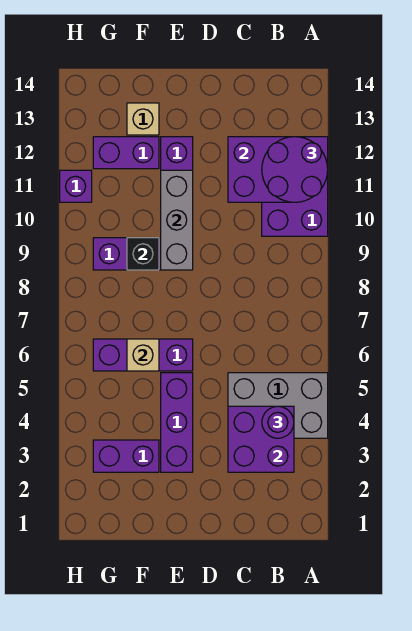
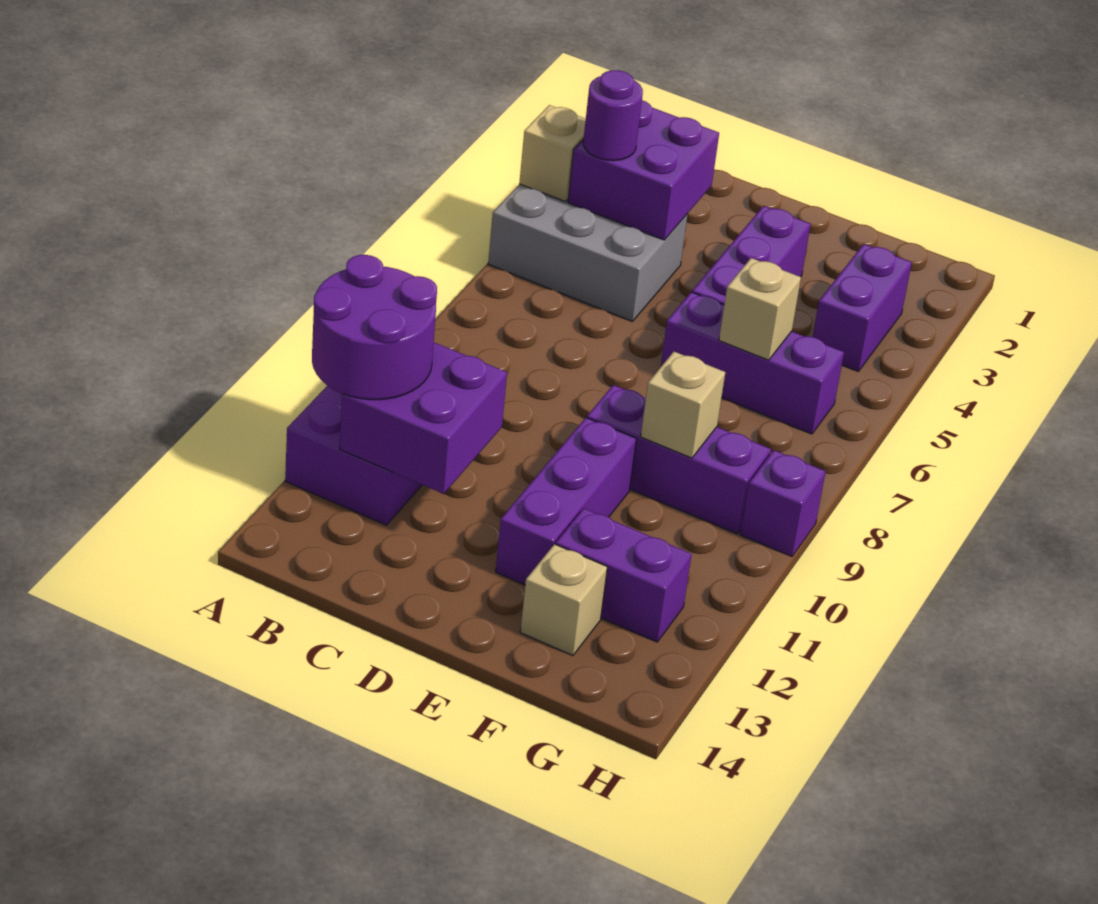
none -> tan 1x1 brick [519,105,586,202]
grey 1x3 brick [161,170,193,270] -> none
purple 1x2 brick [93,440,159,472] -> purple 1x2 brick turned to [813,244,912,372]
black 1x1 brick [127,238,159,270] -> tan 1x1 brick [641,352,725,458]
purple 1x1 brick [60,170,92,202] -> purple 1x1 brick moved to [740,450,826,557]

